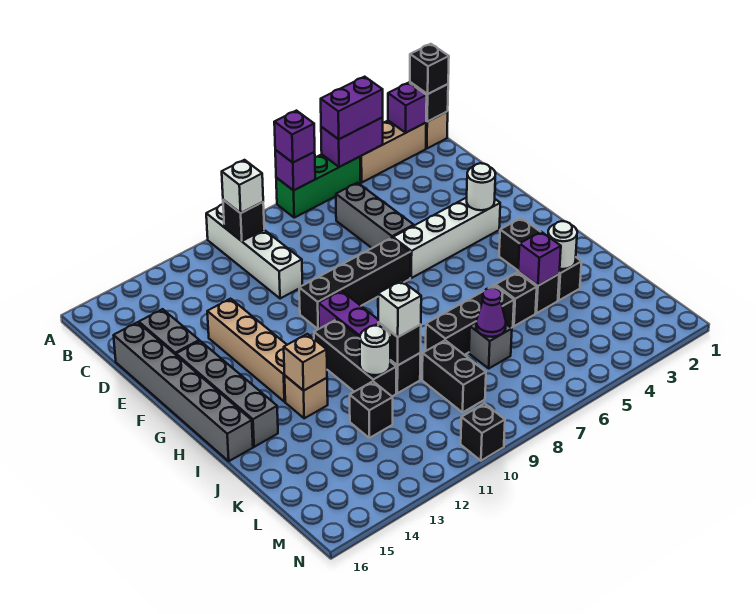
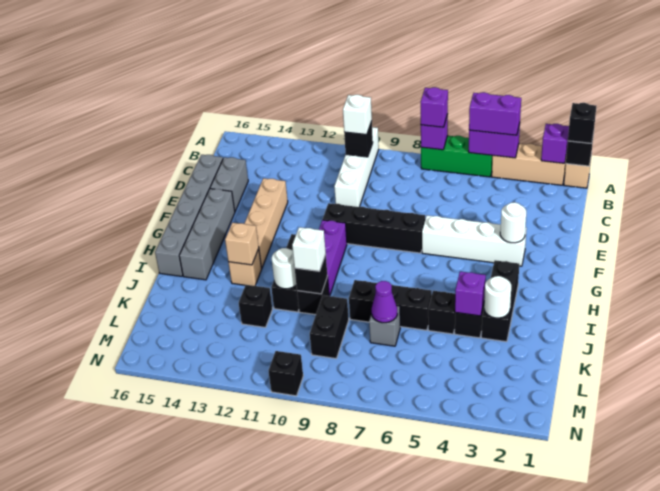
grey 1x3 brick [336,183,414,248] -> none

